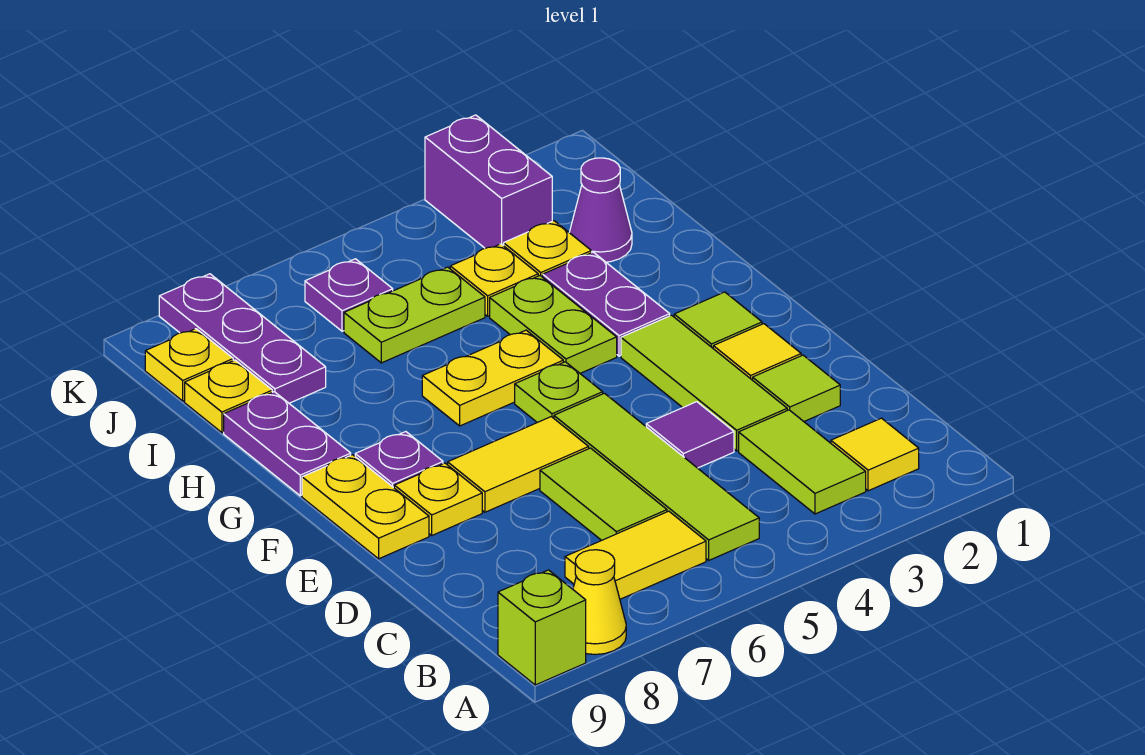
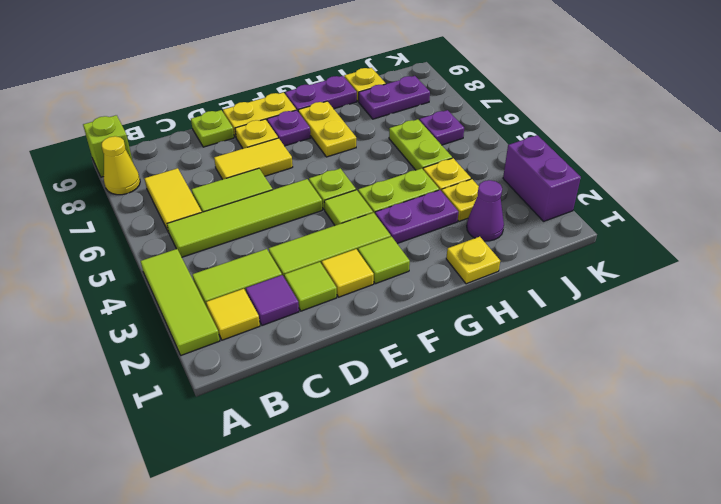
none -> lime 1x3 tile [140,249,220,355]
purple 1x1 tile [646,402,734,468] -> purple 1x1 tile moved to [246,275,299,325]
none -> lime 1x1 plate [191,110,234,147]
yellow 1x2 tile [448,417,589,512] -> yellow 1x2 tile turned to [214,138,293,179]
none -> lime 1x1 tile [324,190,373,225]
yellow 1x2 plate [422,330,563,426] -> yellow 1x2 plate moved to [298,101,356,157]
purple 1x3 plate [159,274,326,403] -> purple 1x2 plate [359,76,430,119]
purple 1x2 brick [425,115,552,248] -> purple 1x2 brick turned to [503,135,581,221]
yellow 1x1 plate [145,329,233,401] -> yellow 1x1 plate moved to [446,237,500,284]

